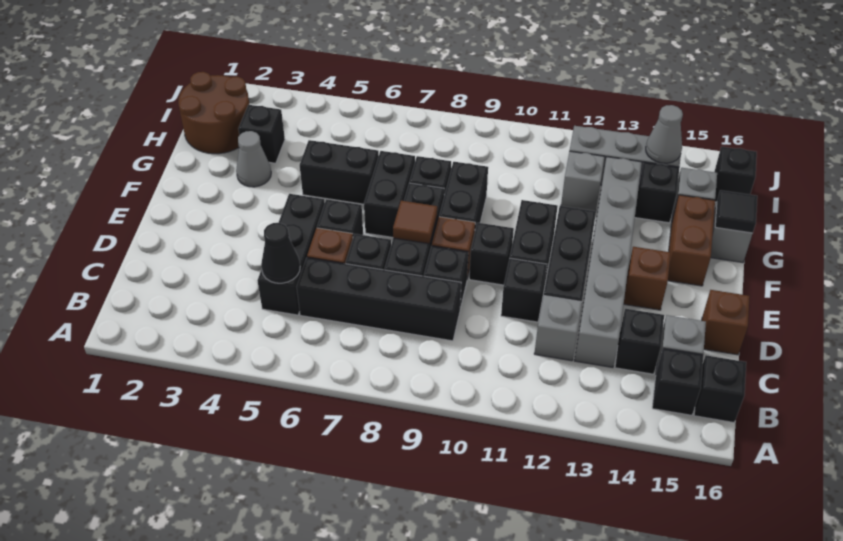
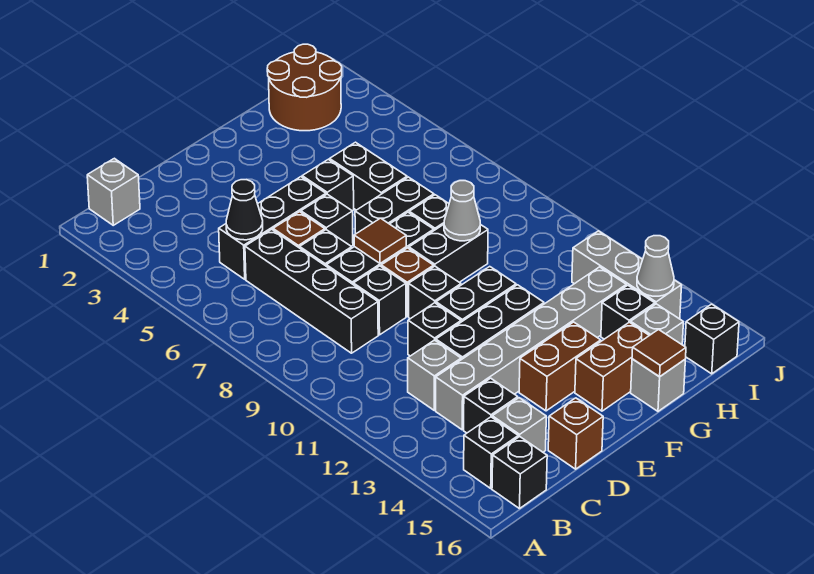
brown 1x1 brick [624,247,671,310] -> brown 1x2 brick [519,322,601,411]
grey 1x1 cone [236,131,271,187] -> grey 1x1 cone moved to [444,181,480,241]
black 1x1 tile [715,190,757,233] -> brown 1x1 tile [632,330,686,376]
black 1x1 brick [238,105,285,163] -> black 1x1 brick moved to [302,159,354,211]
grey 1x1 brick [561,151,604,211] -> grey 1x1 brick moved to [87,158,140,225]

